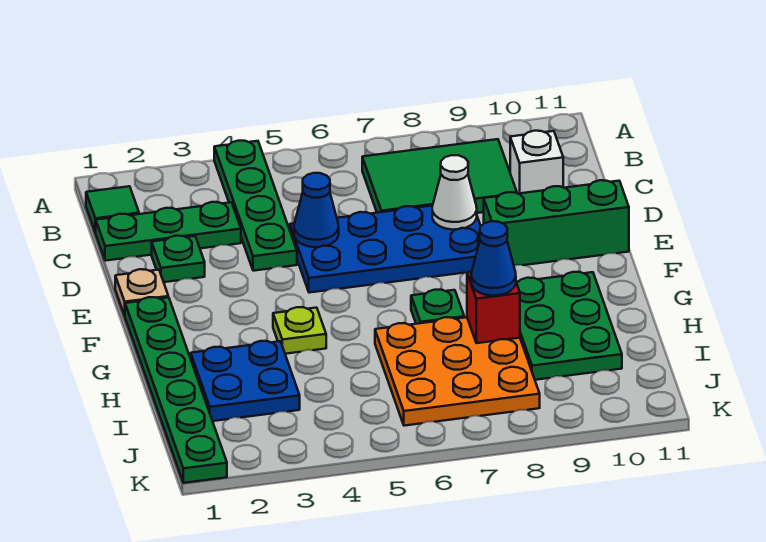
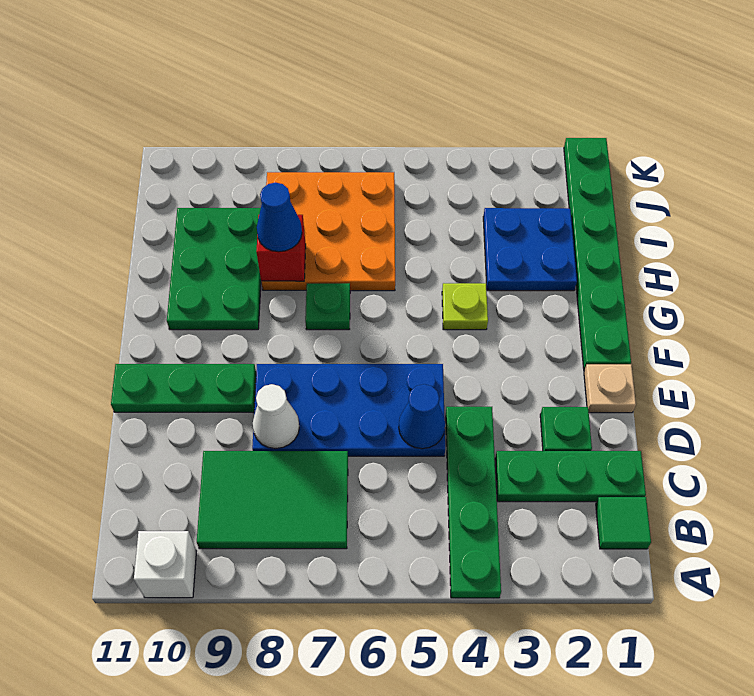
white 1x1 brick [510,131,563,194] -> white 1x1 brick moved to [134,531,196,598]
green 1x3 brick [484,180,629,266] -> green 1x3 plate [111,364,256,413]

